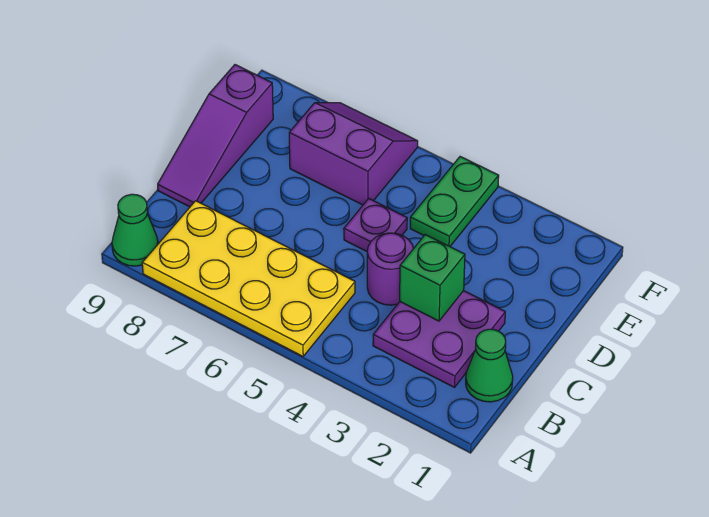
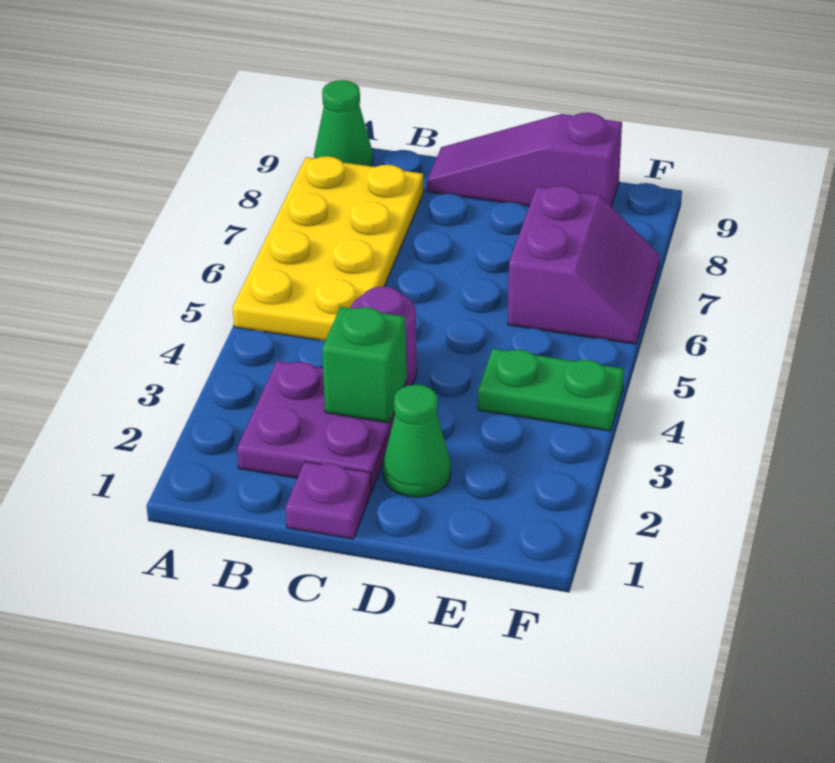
green 1x1 cone [466,329,513,402] -> green 1x1 cone moved to [383,385,451,497]
purple 1x1 plate [344,199,407,251] -> purple 1x1 plate moved to [285,462,371,539]

